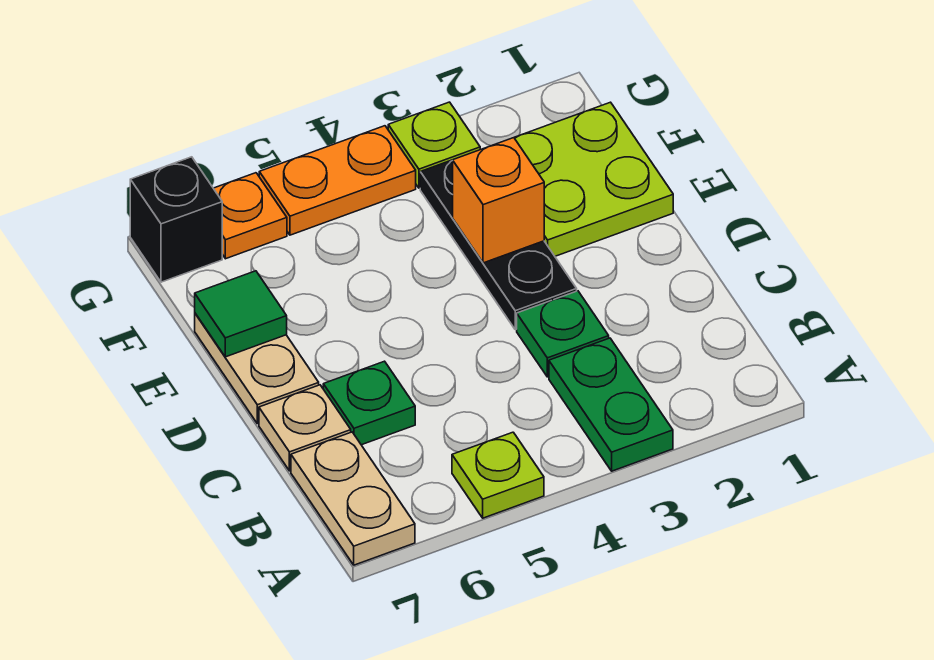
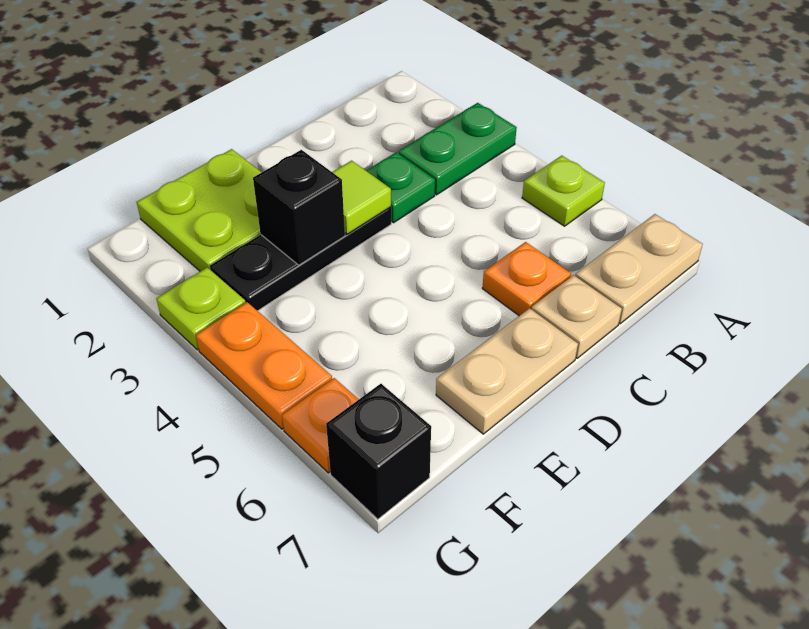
green 1x1 plate [323,361,415,445] -> orange 1x1 plate [482,242,571,316]
none -> lime 1x1 tile [333,161,391,234]
orange 1x1 brick [453,138,544,263] -> black 1x1 brick [253,150,345,265]
green 1x1 tile [195,271,287,357] -> none

